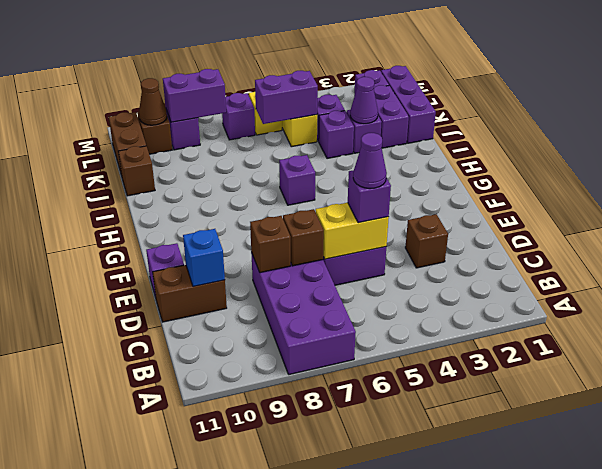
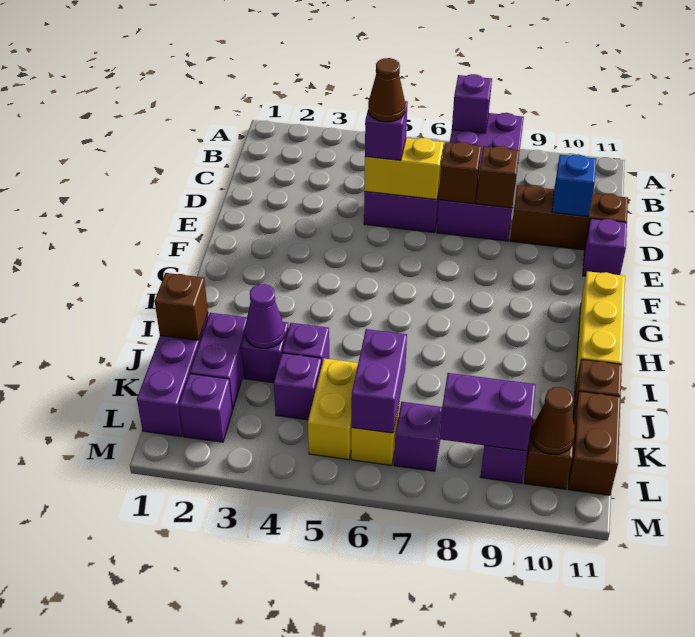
brown 1x1 brick [405,214,448,268] -> brown 1x1 brick moved to [155,273,208,340]
purple 1x1 cone [353,133,387,189] -> brown 1x1 cone [368,58,405,122]
brown 1x2 brick [153,265,227,322] -> brown 1x3 brick [510,185,628,250]
none -> yellow 1x3 brick [575,271,625,388]
purple 1x1 brick [279,155,315,205] -> purple 1x1 brick moved to [452,74,492,133]
purple 1x2 brick [255,71,318,124] -> purple 1x2 brick turned to [351,329,407,433]

